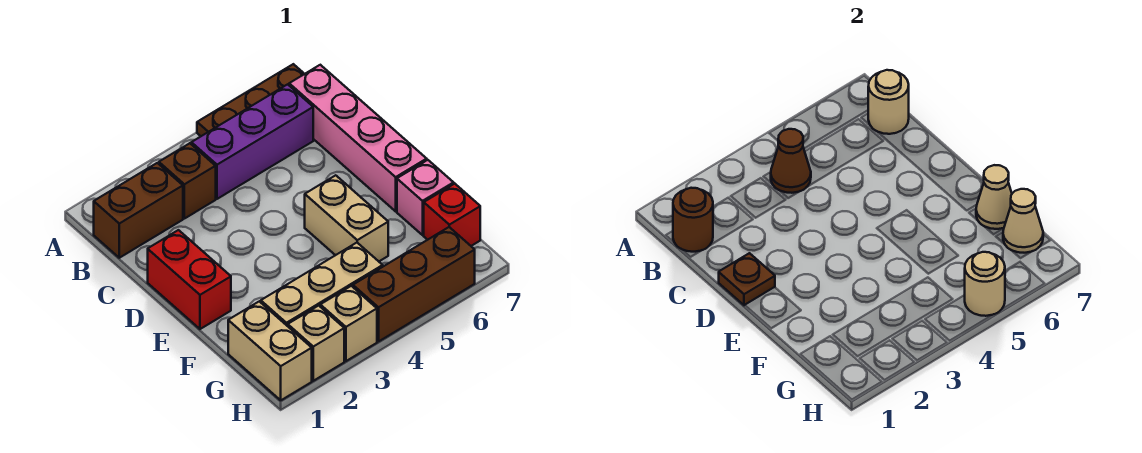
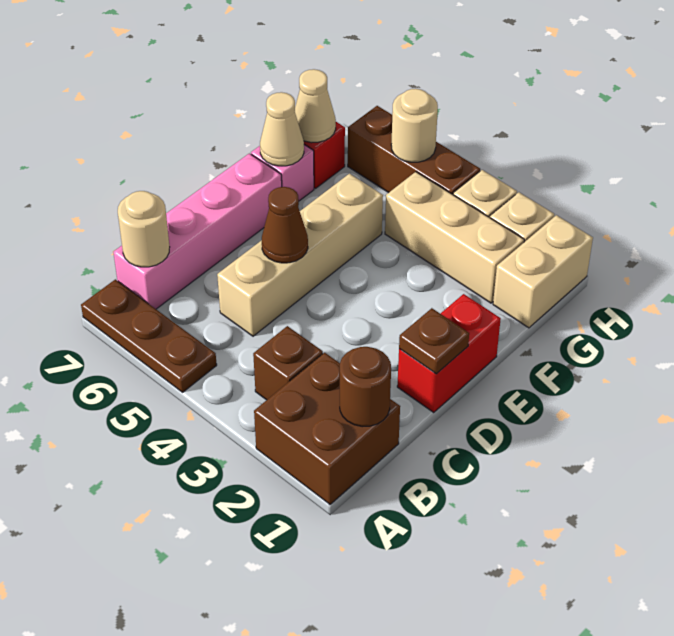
brown 1x2 brick [94,163,183,258] -> brown 2x2 brick [254,353,400,505]
purple 1x3 brick [191,84,313,199] -> none
brown 1x1 cone [771,129,811,193] -> brown 1x1 cone moved to [262,187,308,263]
tan 1x2 brick [305,175,388,261] -> tan 1x4 brick [217,174,383,336]

